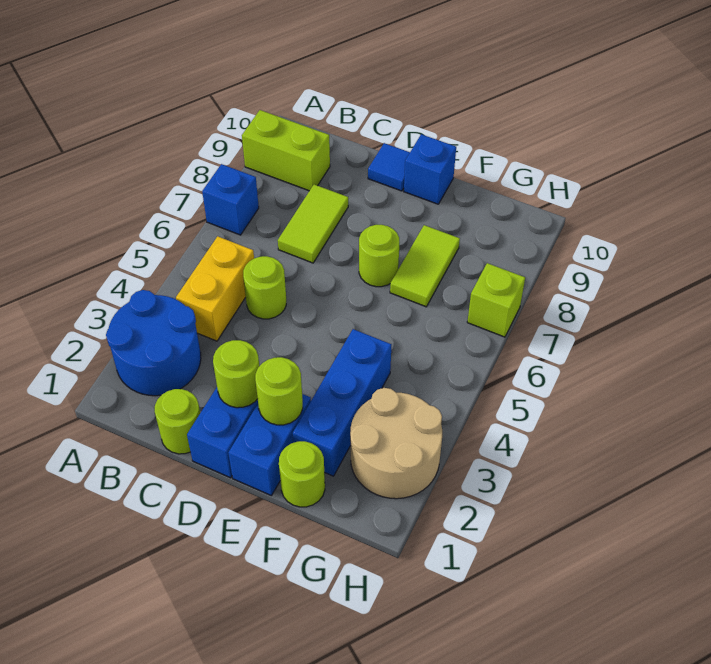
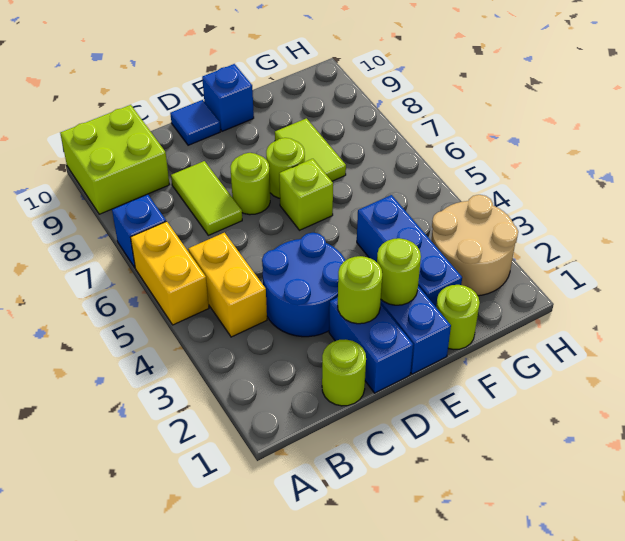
blue 2x2 round brick [106,290,201,396] -> blue 2x2 round brick moved to [262,233,345,337]
none -> yellow 1x2 brick [131,221,209,325]
lime 1x2 brick [242,110,330,191] -> lime 2x2 brick [60,105,170,214]
lime 1x1 round brick [243,256,286,319] -> lime 1x1 round brick moved to [230,153,270,215]
lime 1x1 brick [467,263,525,337] -> lime 1x1 brick moved to [279,159,333,230]

